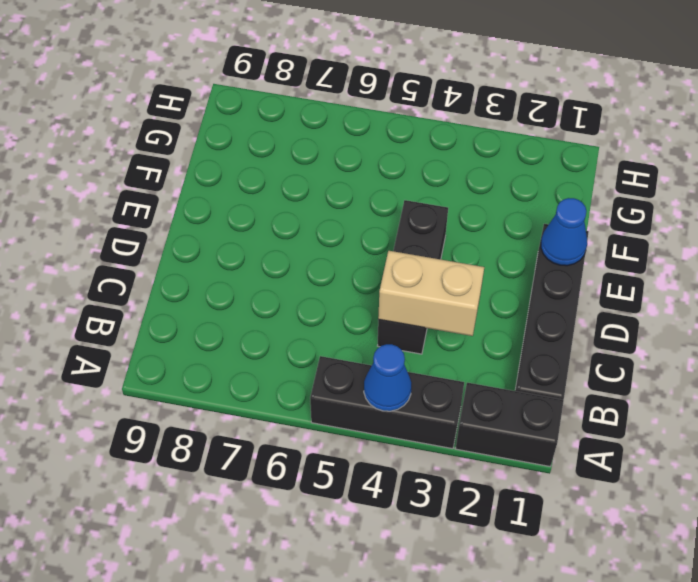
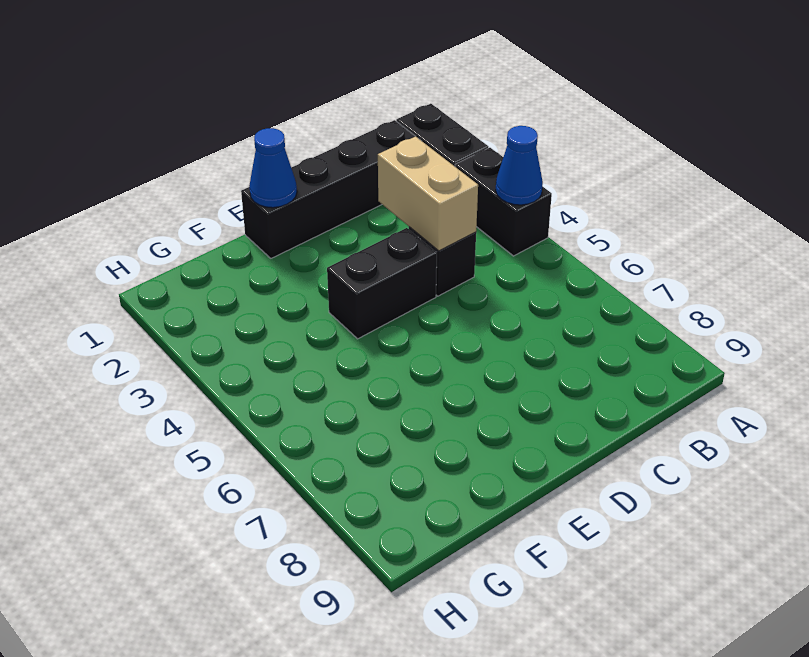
black 1x3 brick [310,356,464,449] -> black 1x2 brick [455,148,552,256]

